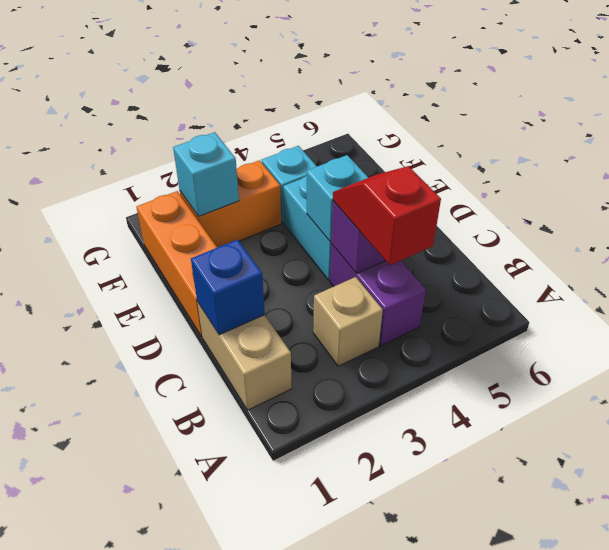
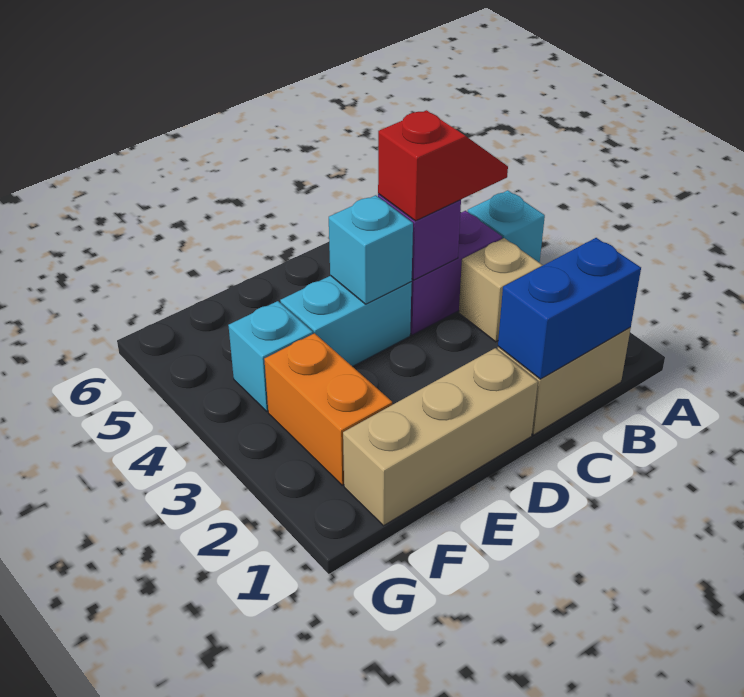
red 1x2 slope [333,166,441,265] -> red 1x2 slope turned to [378,110,508,221]
blue 1x1 brick [191,239,265,335] -> blue 1x2 brick [498,238,641,379]
orange 1x3 brick [136,191,217,337] -> tan 1x3 brick [343,348,538,526]
cyan 1x1 brick [173,132,239,217] -> cyan 1x1 brick moved to [468,190,545,263]

